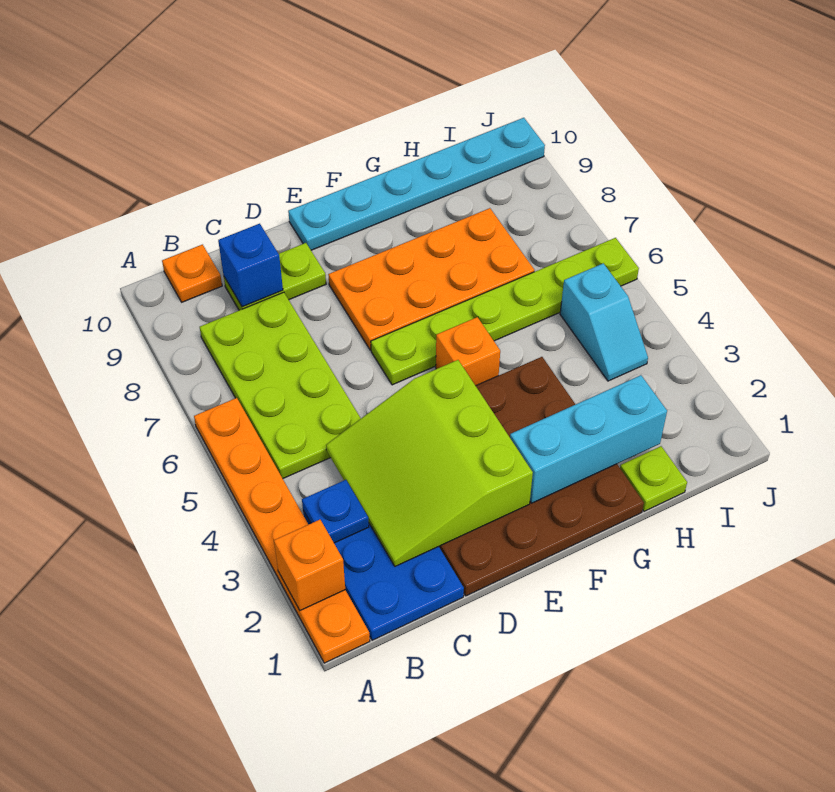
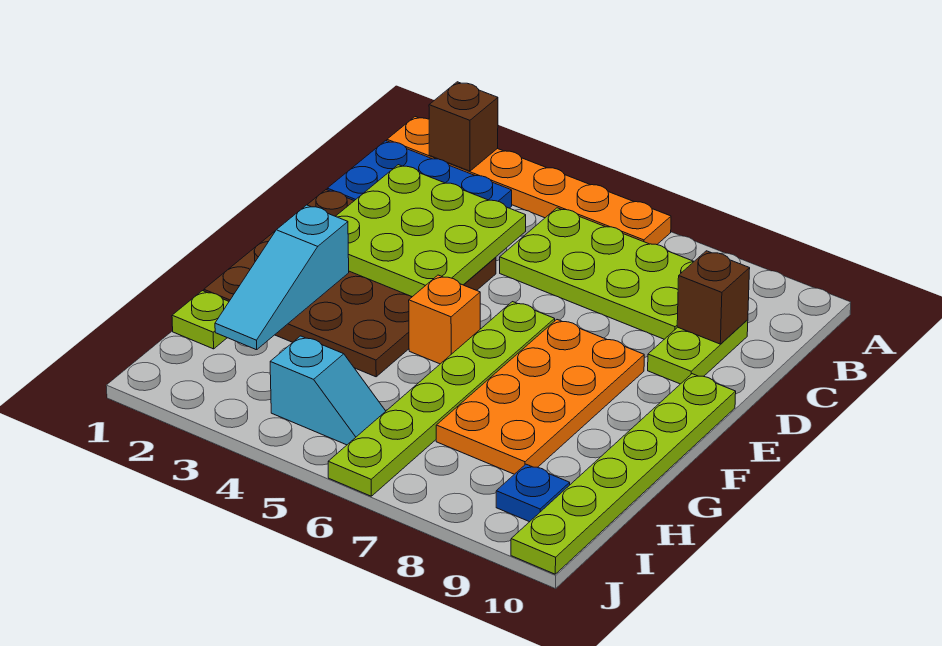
orange 1x1 brick [274,520,345,610] -> brown 1x1 brick [429,82,498,171]
blue 1x1 plate [302,480,369,543] -> blue 1x1 plate moved to [496,464,570,522]
orange 1x1 plate [162,245,222,302] -> none
lime 3x3 slope [326,360,533,566] -> lime 3x3 plate [336,165,526,297]
blue 1x1 brick [218,224,283,307] -> brown 1x1 brick [677,251,750,344]
cyan 1x6 plate [288,118,545,250] -> lime 1x6 plate [511,374,736,574]
cyan 1x3 brick [510,375,667,503] -> cyan 1x3 slope [215,205,349,350]
cyan 1x2 slope [560,263,648,381] -> cyan 1x2 slope turned to [270,336,386,445]

